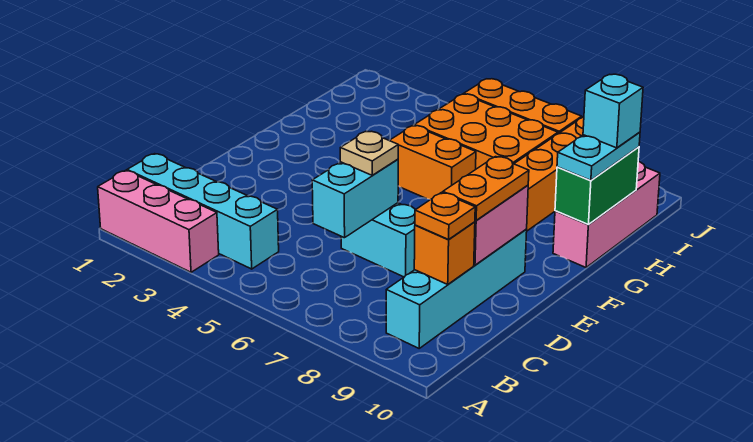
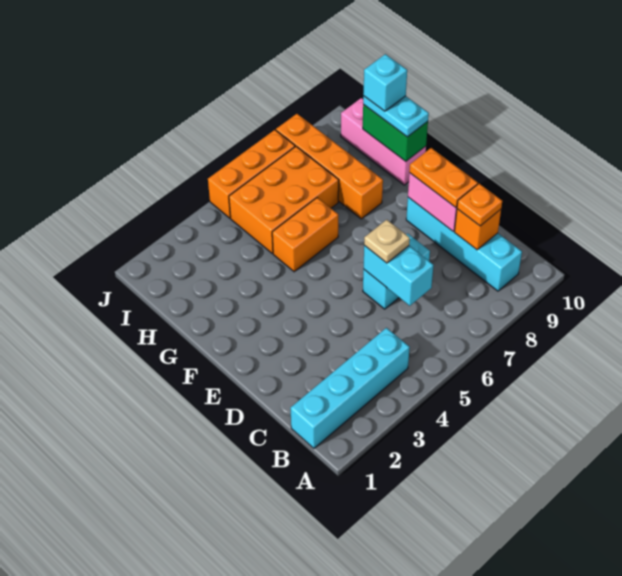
pink 1x3 brick [98,170,219,272] -> none

